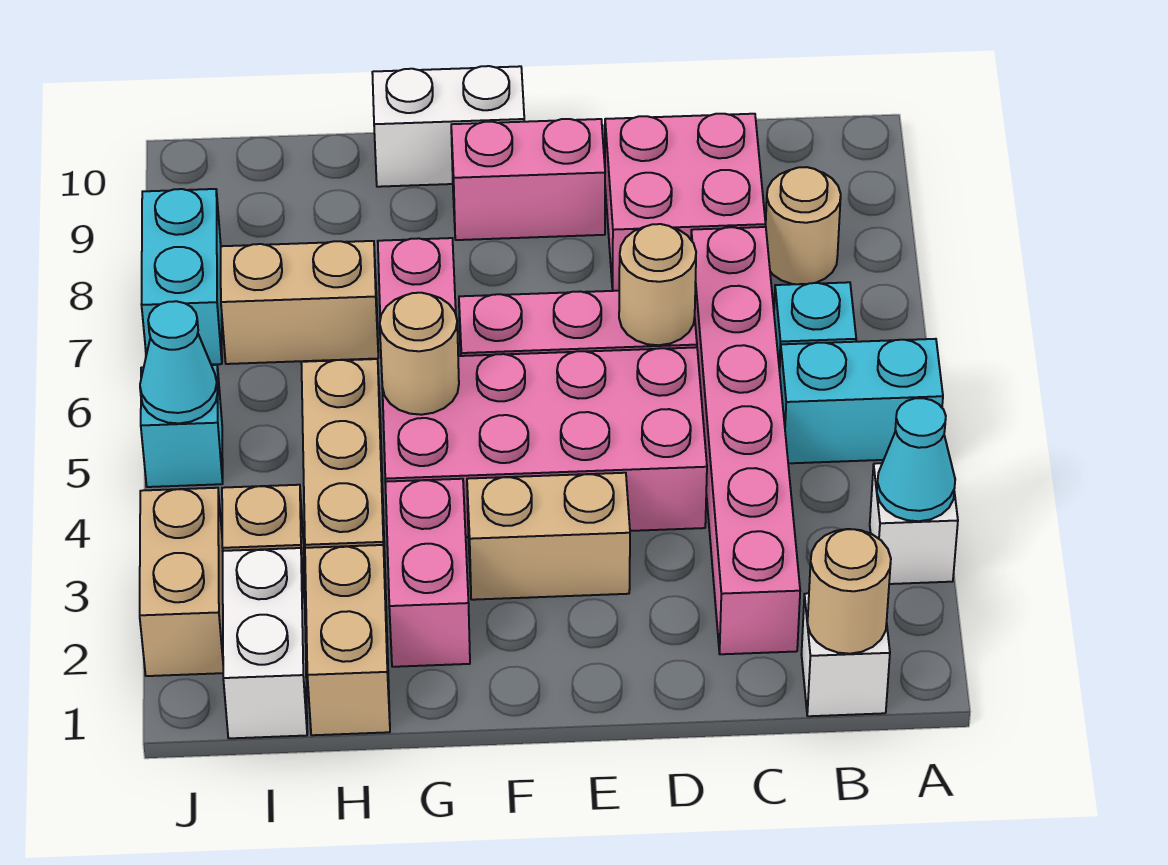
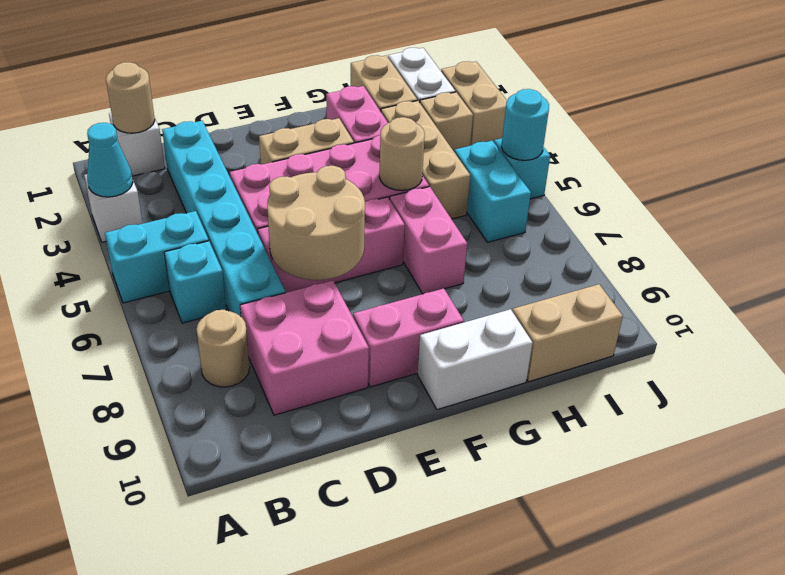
pink 1x6 brick [691,227,800,654] -> cyan 1x6 brick [162,121,285,316]
tan 1x1 round brick [619,224,696,345] -> tan 2x2 round brick [267,166,365,280]
tan 1x2 brick [221,241,378,364] -> tan 1x2 brick moved to [513,284,623,382]
cyan 1x1 cone [140,301,218,423] -> cyan 1x1 round brick [502,89,549,160]
cyan 1x2 brick [141,189,222,365] -> cyan 1x2 brick moved to [454,141,531,242]

